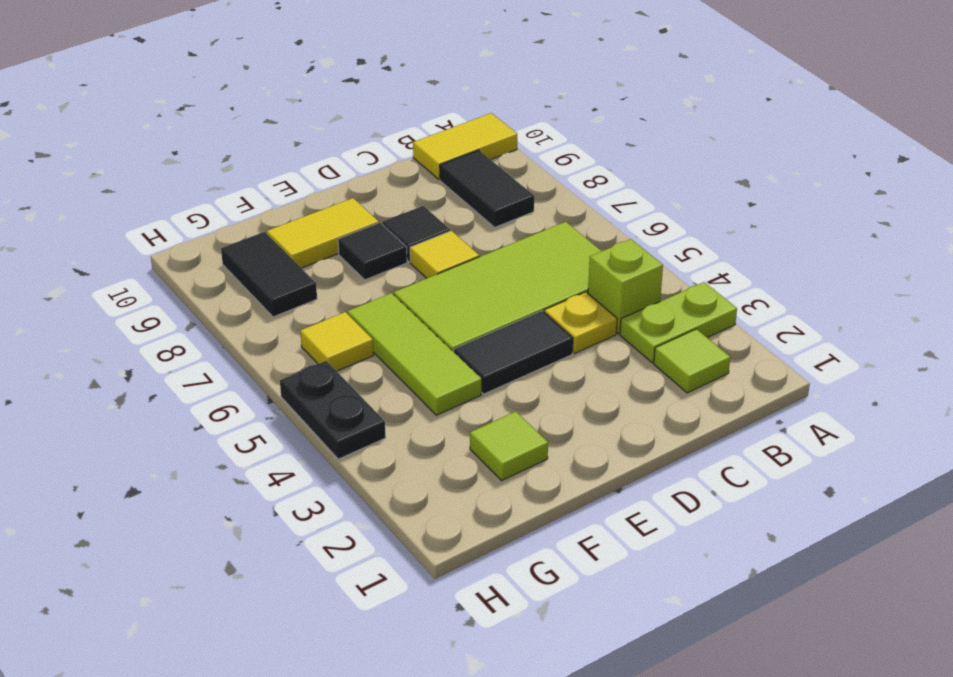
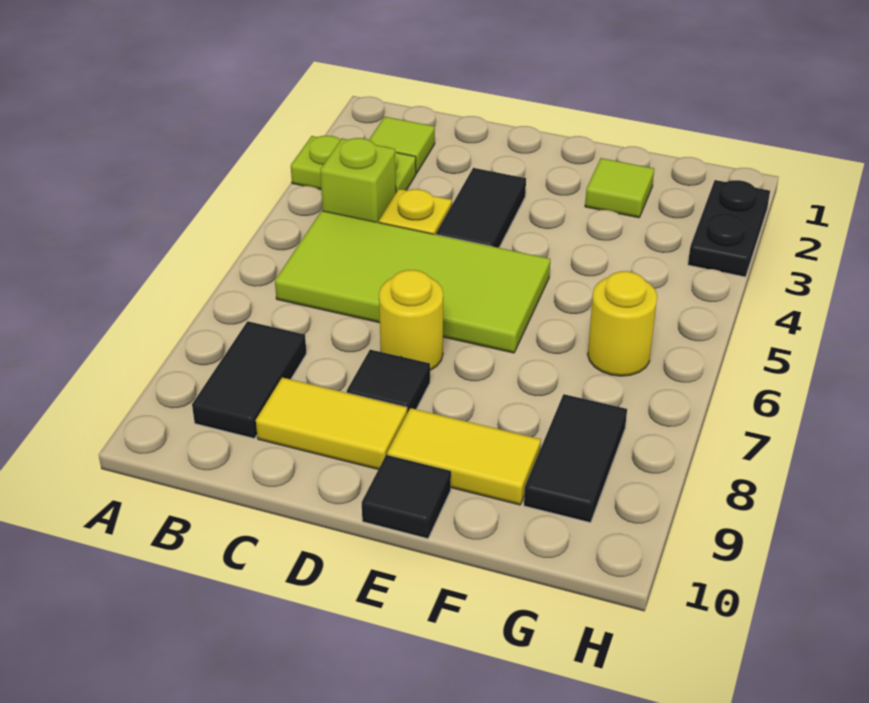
yellow 1x2 tile [413,113,517,179] -> yellow 1x2 tile moved to [256,377,407,469]
black 1x2 tile [454,311,573,394] -> black 1x2 tile turned to [436,168,526,248]
yellow 1x1 tile [410,231,479,278] -> yellow 1x1 round brick [379,270,443,370]
black 1x1 tile [338,223,407,280] -> black 1x1 tile moved to [362,455,451,539]
lime 1x3 tile [348,293,481,415] -> none
yellow 1x1 tile [300,312,374,371] -> yellow 1x1 round brick [588,271,657,376]
black 1x2 plate [280,361,386,459] -> black 1x2 plate moved to [688,180,770,277]

